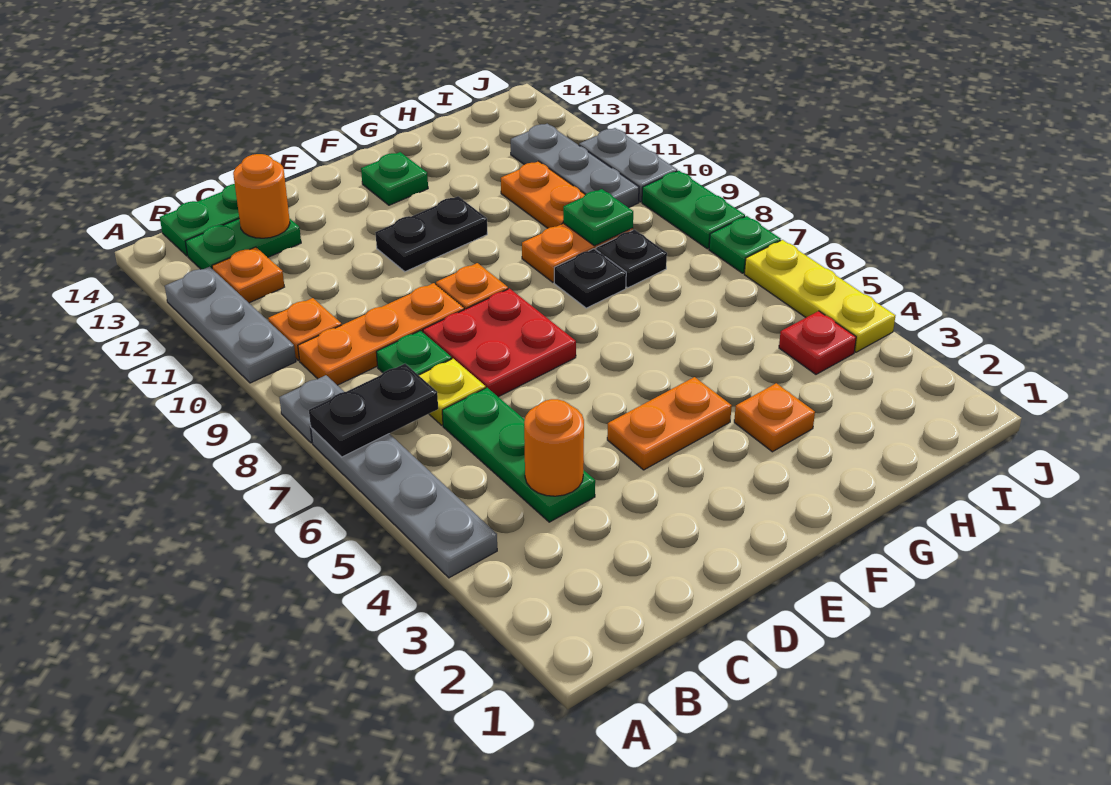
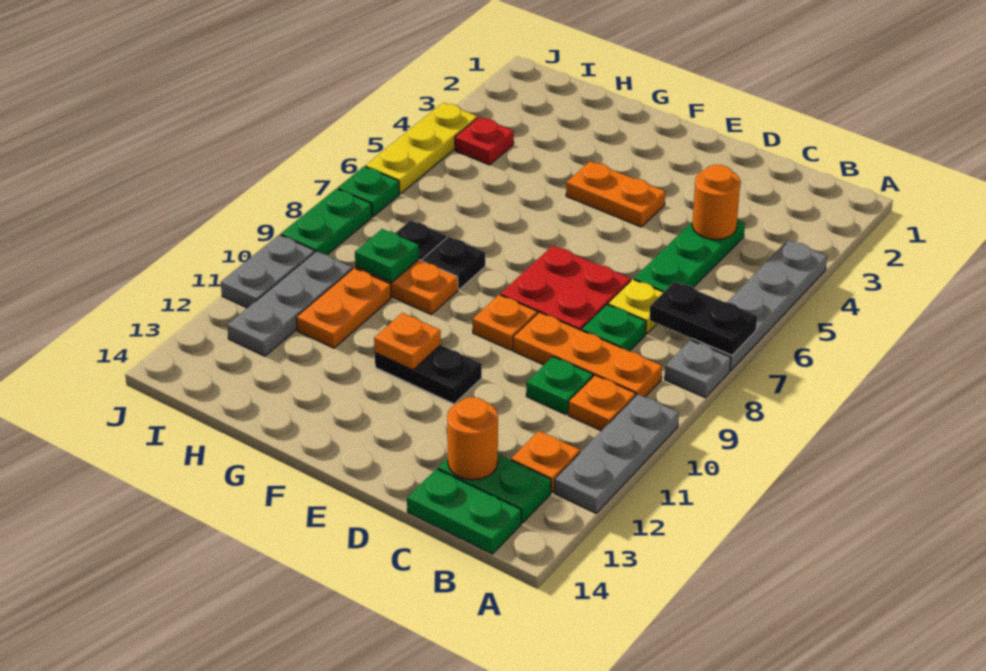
green 1x1 plate [361,152,428,205] -> green 1x1 plate moved to [526,356,593,415]
orange 1x1 plate [734,383,815,452] -> orange 1x1 plate moved to [374,313,441,370]

